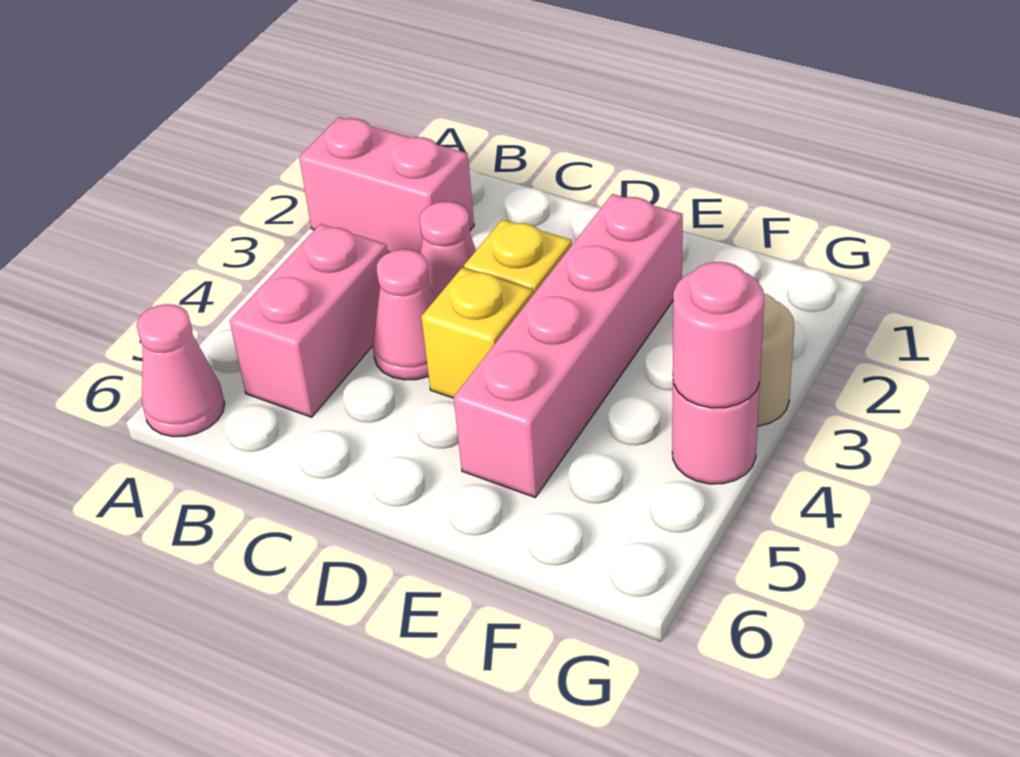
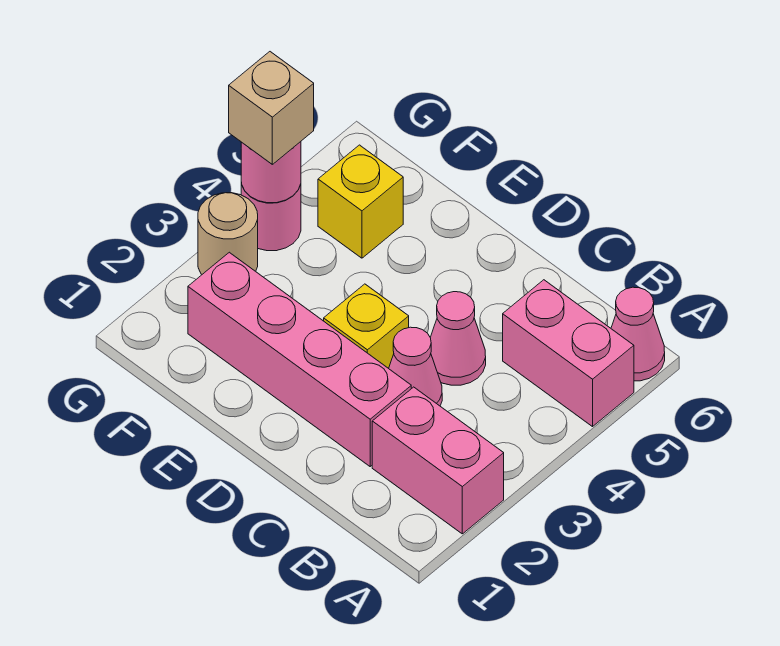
pink 1x2 brick [230,224,388,417] -> pink 1x2 brick turned to [503,280,634,427]
yellow 1x1 brick [421,268,533,398] -> yellow 1x1 brick moved to [318,145,403,258]
pink 1x4 brick [454,194,683,497] -> pink 1x4 brick turned to [188,252,411,466]
none -> tan 1x1 brick [229,52,314,164]

